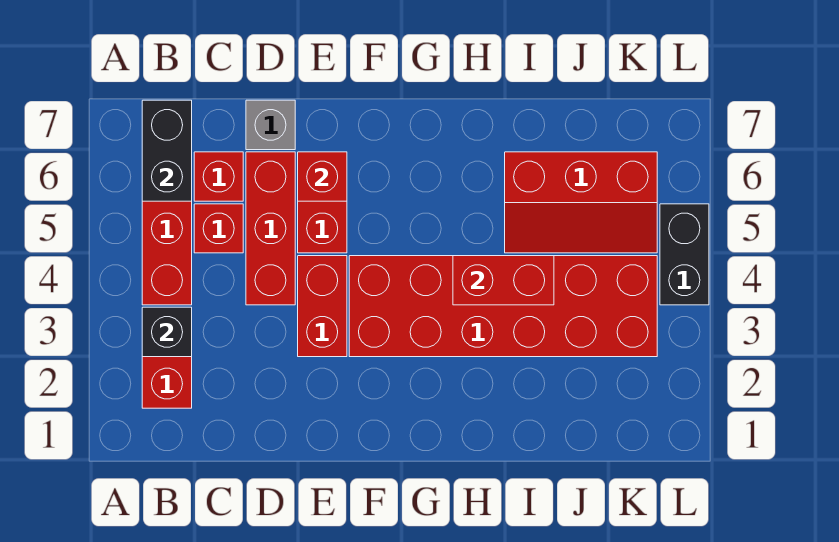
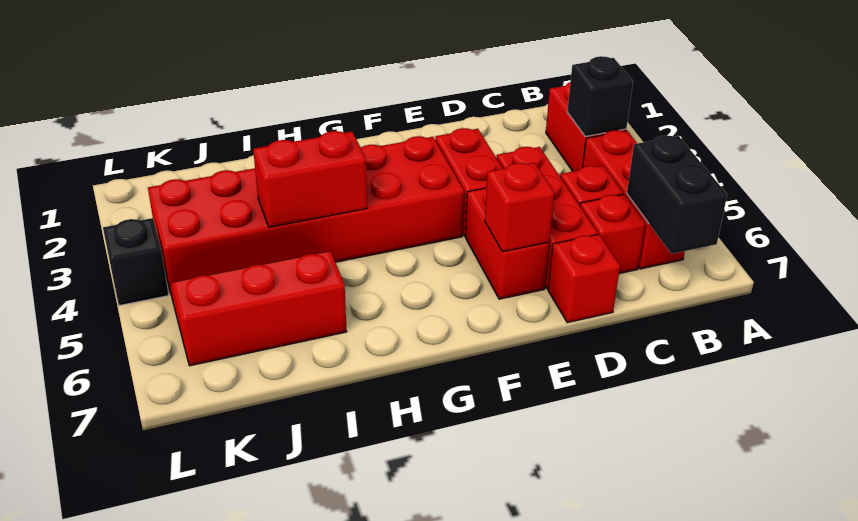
grey 1x1 brick [246,100,295,150] -> red 1x1 brick [548,234,620,323]
black 1x2 brick [660,204,709,305] -> black 1x1 brick [103,218,168,306]

